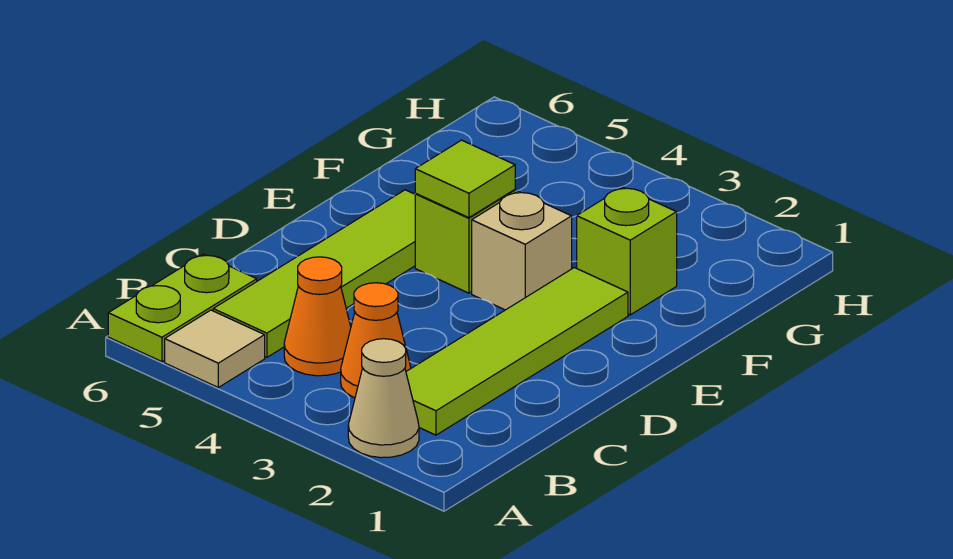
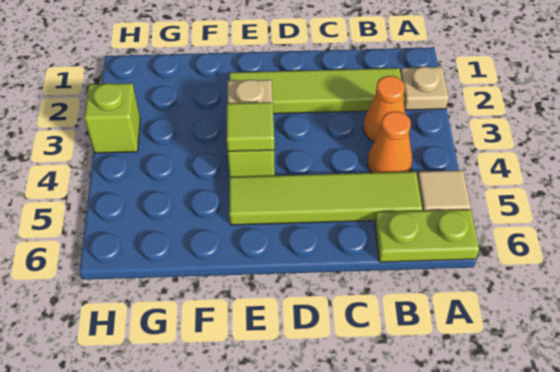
tan 1x1 cone [348,339,419,458] -> tan 1x1 plate [401,67,448,110]
lime 1x1 brick [577,187,677,315] -> lime 1x1 brick moved to [84,83,140,153]

